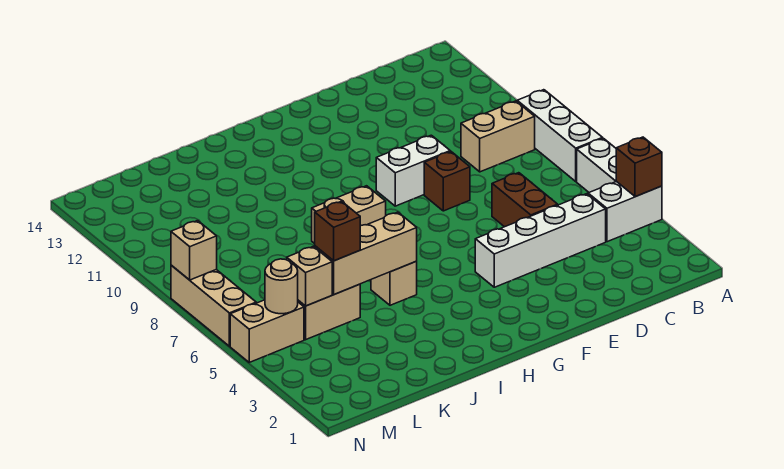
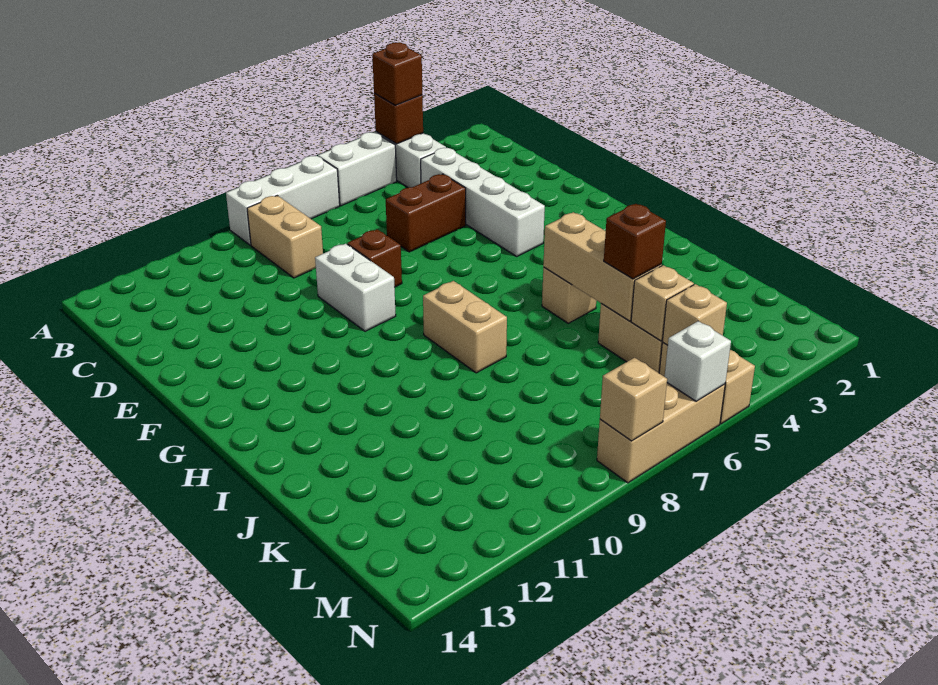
none -> brown 1x1 brick [372,43,422,105]
tan 1x1 round brick [265,259,298,314] -> tan 1x1 brick [662,284,727,345]
none -> white 1x1 brick [665,321,731,401]

